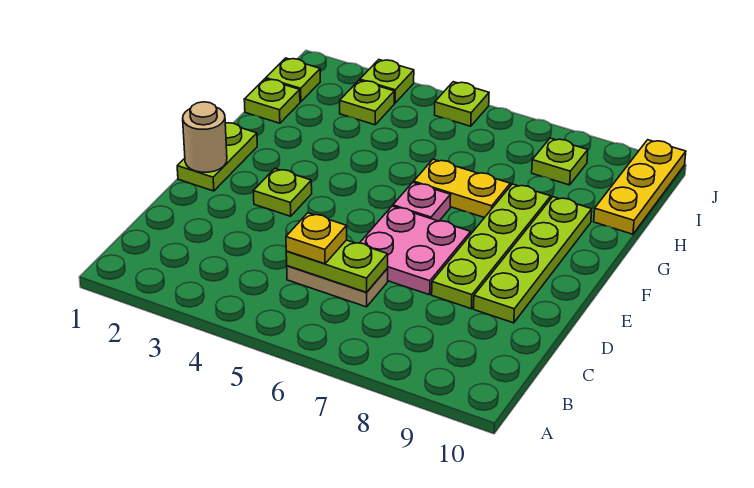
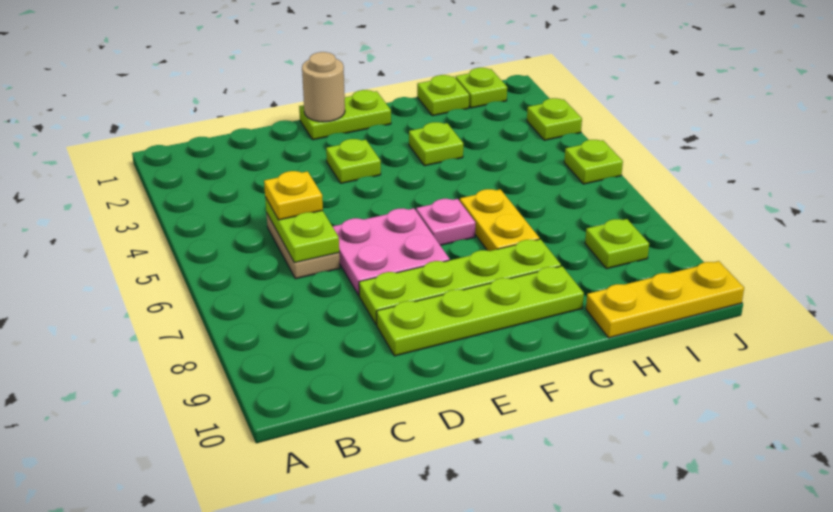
lime 1x1 plate [340,80,394,125] -> lime 1x1 plate moved to [409,122,463,166]

